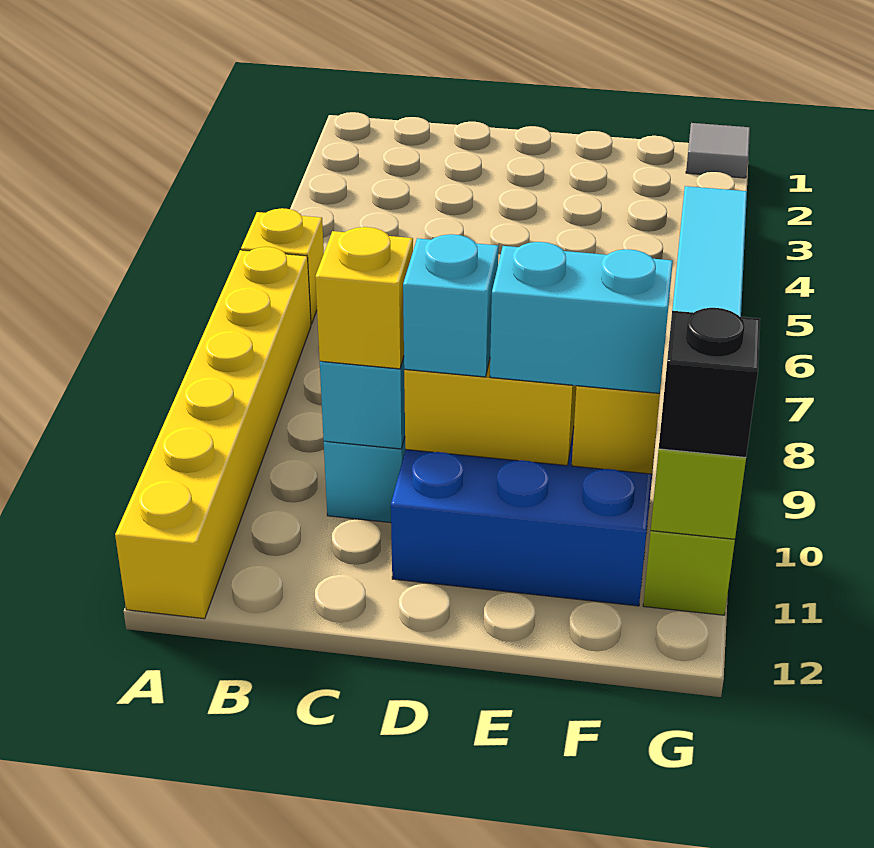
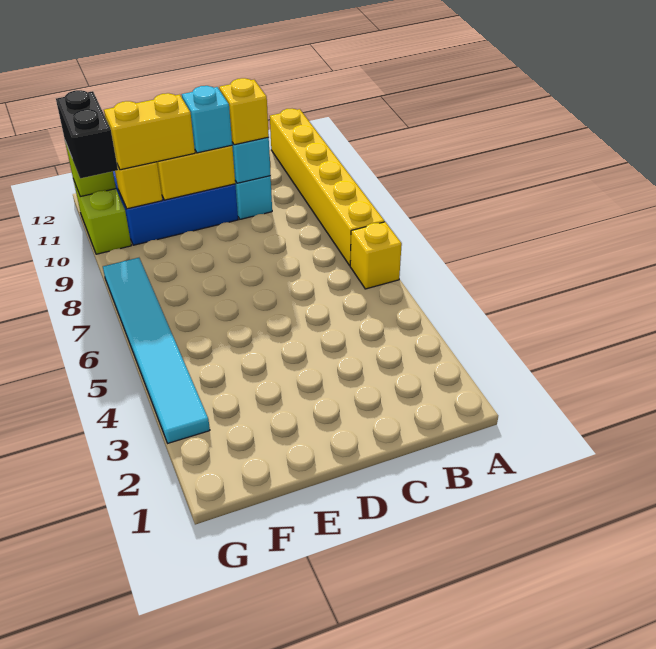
cyan 1x2 brick [490,242,673,393] -> yellow 1x2 brick [104,93,195,170]
grey 1x1 tile [686,123,750,178] -> none
black 1x1 brick [659,308,760,457] -> black 1x2 brick [56,90,118,178]

